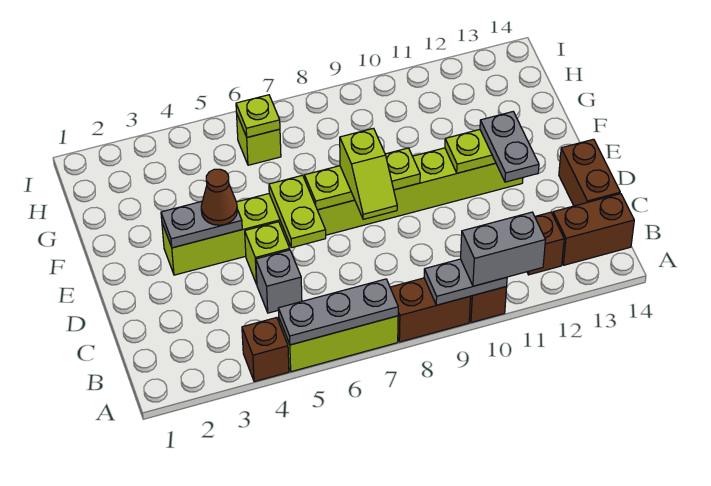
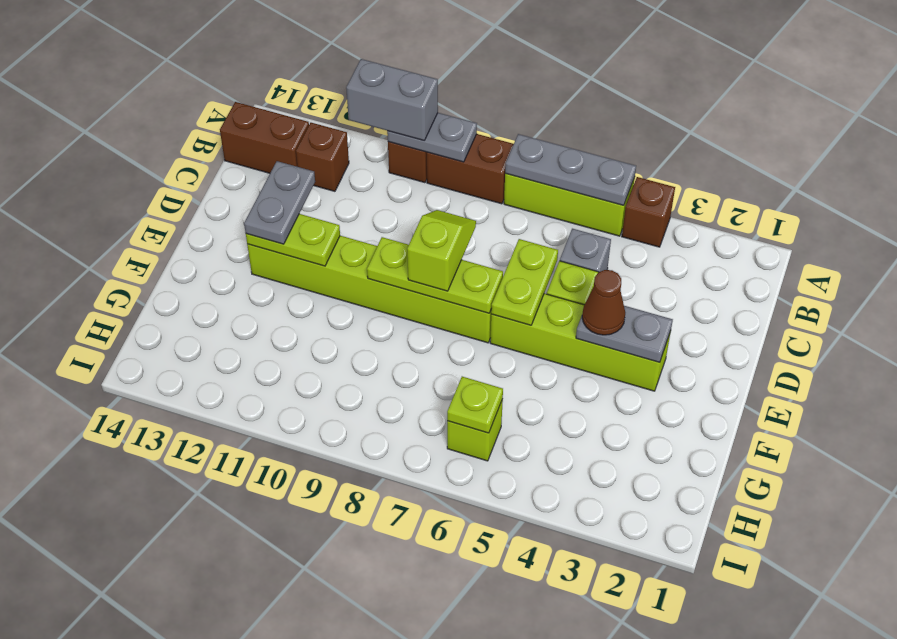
brown 1x2 brick [559,139,620,206] -> none

